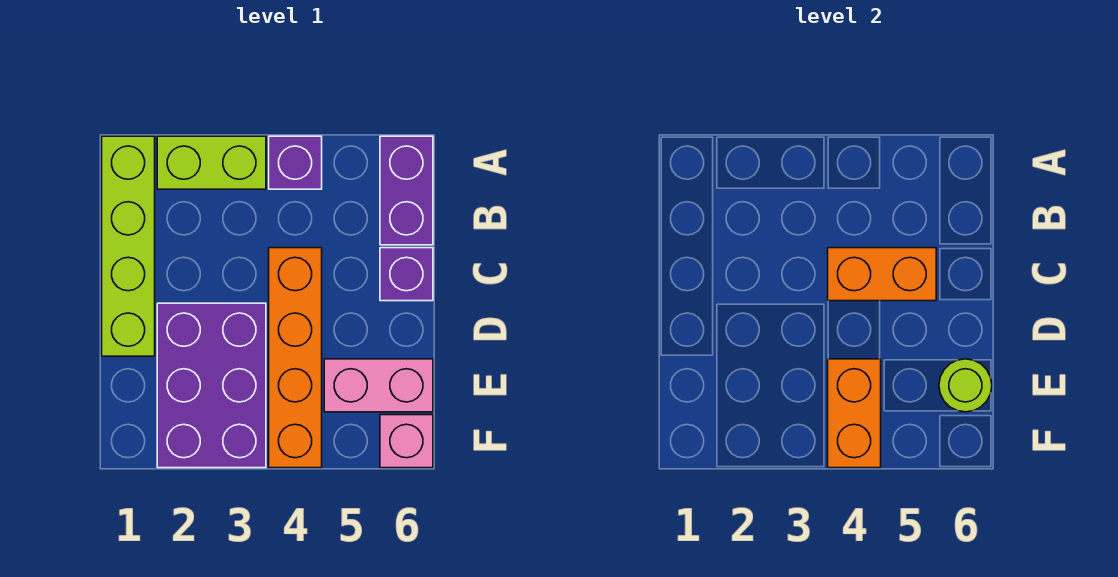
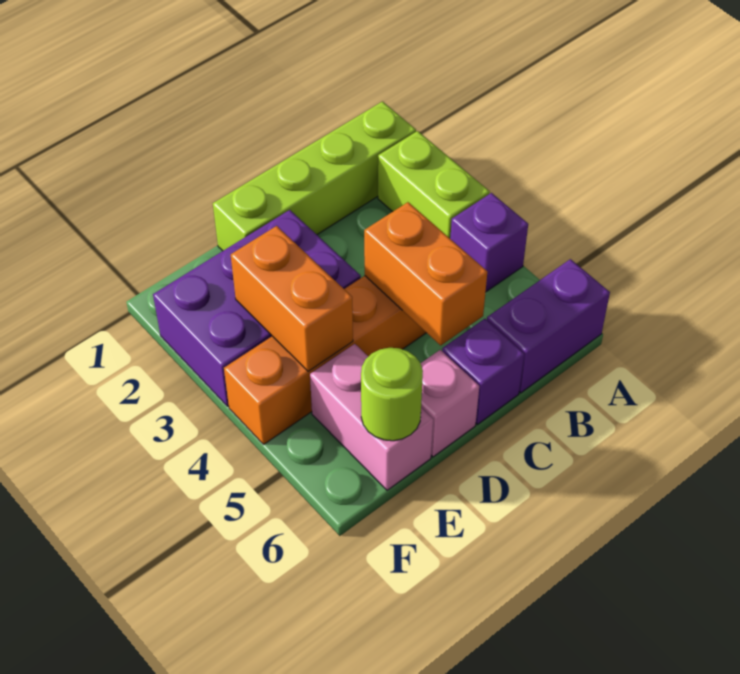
orange 1x2 brick [828,359,881,468] -> orange 1x2 brick turned to [231,226,353,371]
pink 1x1 brick [380,415,433,468] -> pink 1x1 brick moved to [421,350,479,457]

